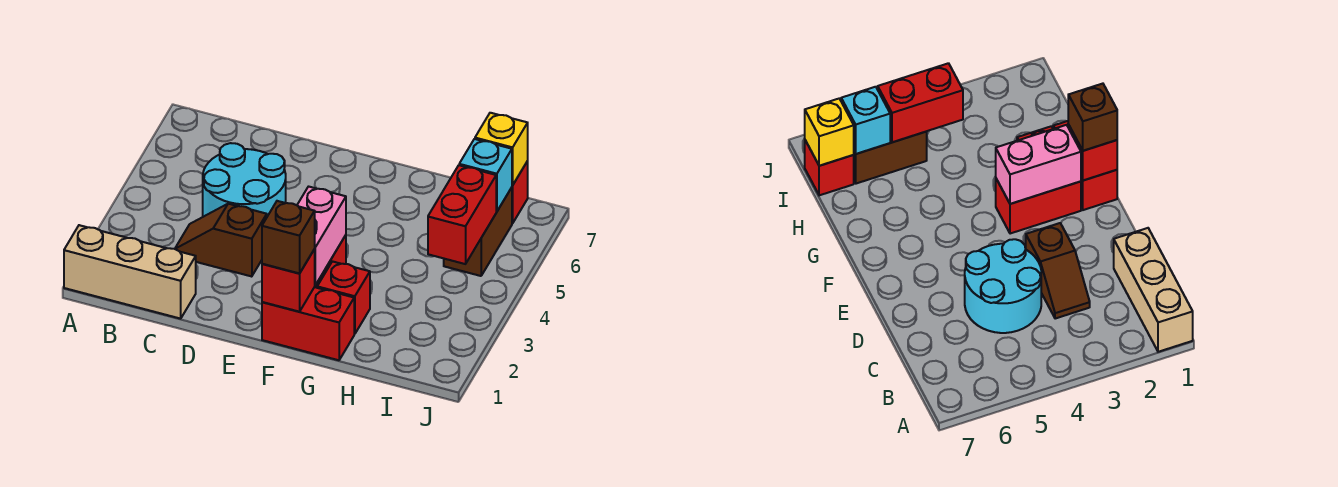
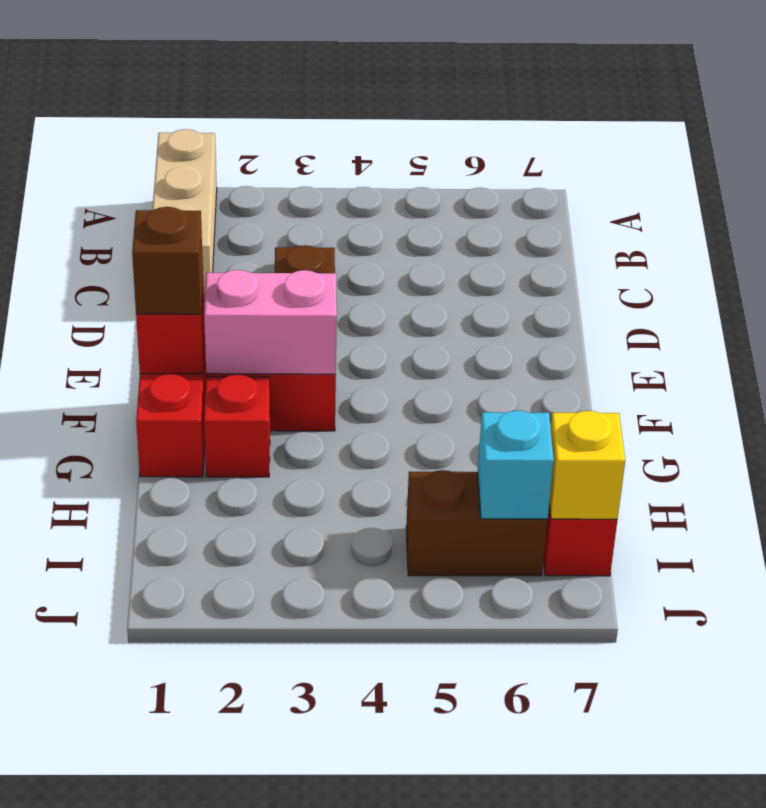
cyan 2x2 round brick [203,143,286,217] -> none
red 1x2 brick [428,165,496,264] -> none

